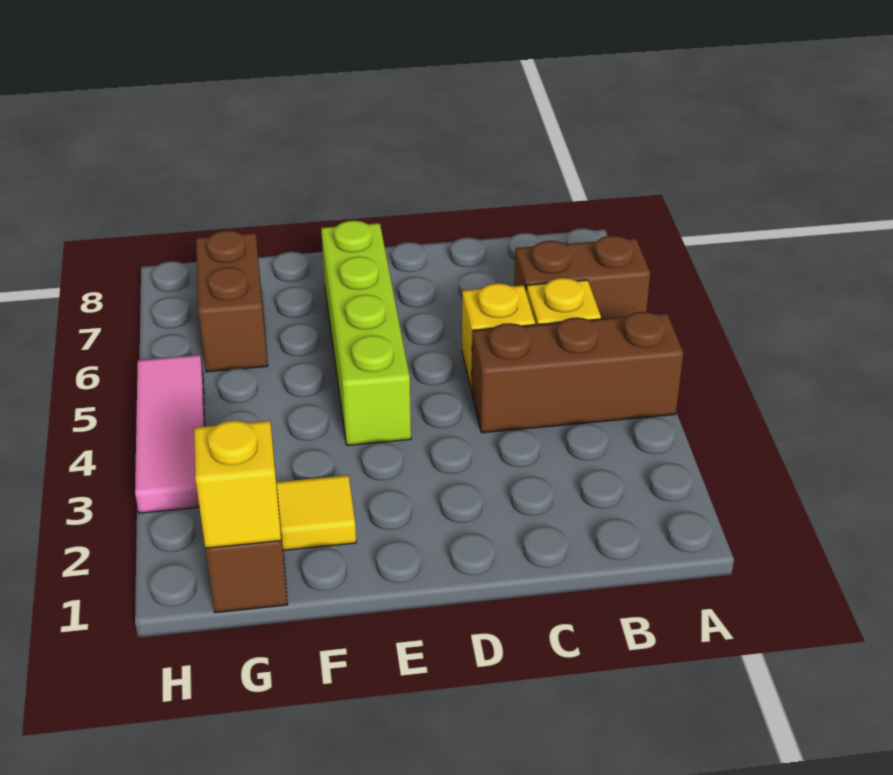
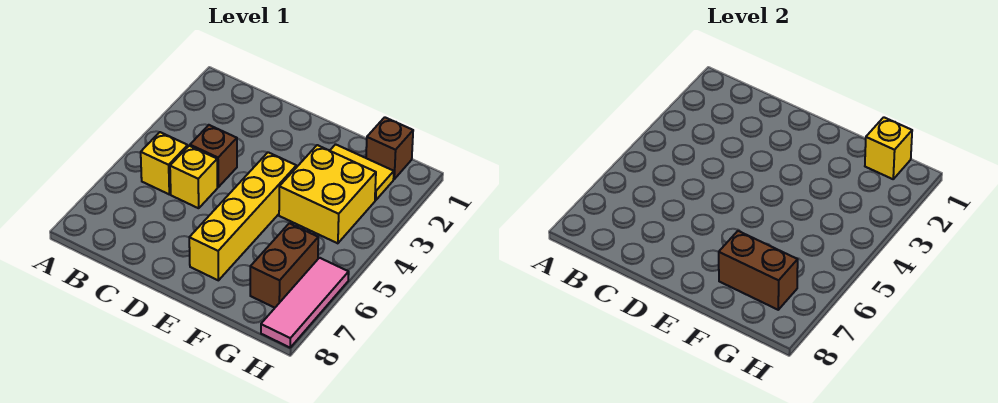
brown 1x3 brick [472,312,683,433] -> brown 1x1 brick [190,125,237,187]
brown 1x2 brick [514,236,650,319] -> brown 1x2 brick moved to [719,231,798,310]
lime 1x4 brick [321,220,411,445] -> yellow 1x4 brick [189,152,296,280]
none -> yellow 2x2 brick [279,145,376,243]
pink 1x3 tile [135,355,205,513] -> pink 1x3 tile moved to [261,258,349,348]

